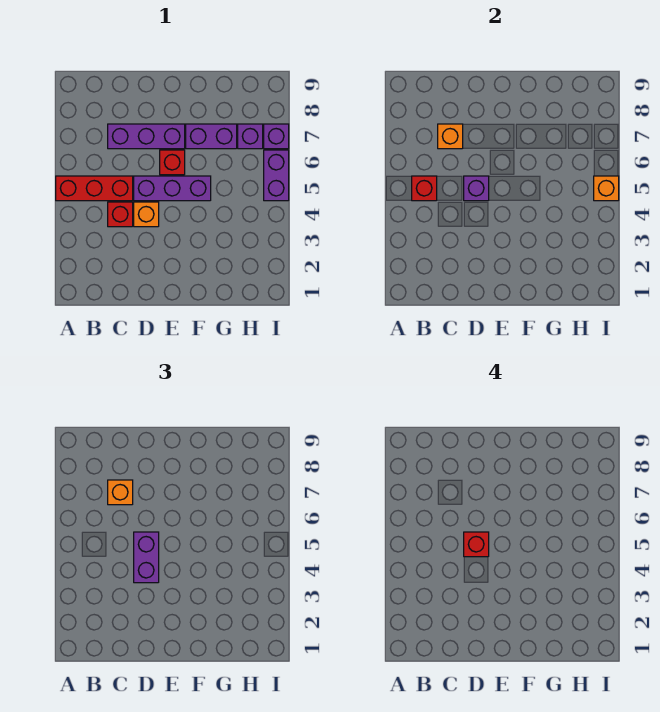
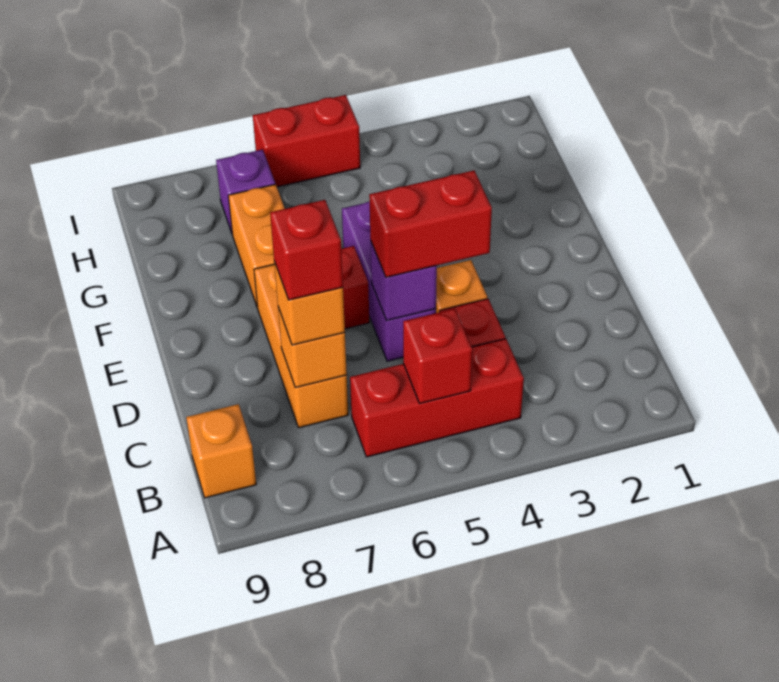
red 1x3 brick [56,176,133,201] -> red 1x3 brick turned to [350,339,524,457]
purple 1x3 brick [108,124,185,149] -> orange 1x3 brick [254,265,348,428]
purple 1x2 brick [134,532,159,583] -> red 1x2 brick [369,171,492,277]
red 1x1 brick [464,532,489,557] -> red 1x1 brick moved to [270,200,343,300]
purple 1x2 brick [186,124,237,149] -> orange 1x2 brick [228,184,285,308]
purple 1x2 brick [264,150,289,201] -> red 1x2 brick [253,95,360,187]
orange 1x1 brick [594,176,619,201] -> orange 1x1 brick moved to [186,404,256,498]
purple 1x1 brick [264,124,289,149] -> none

